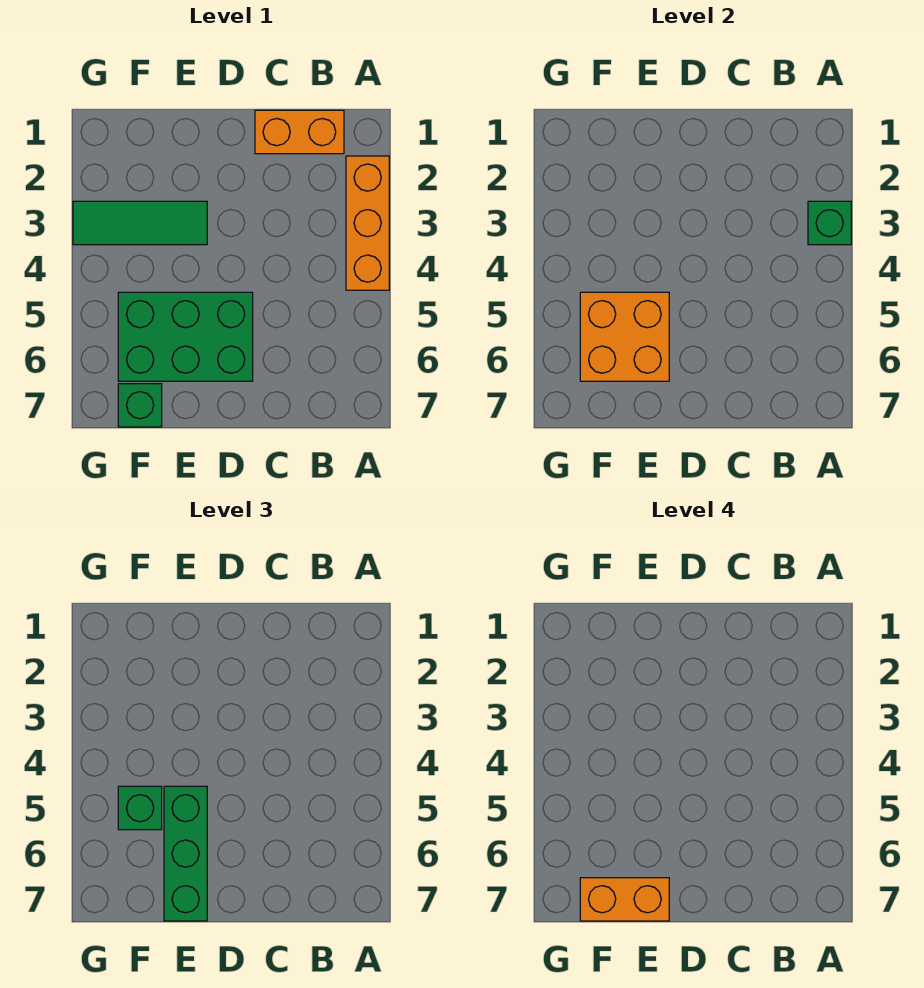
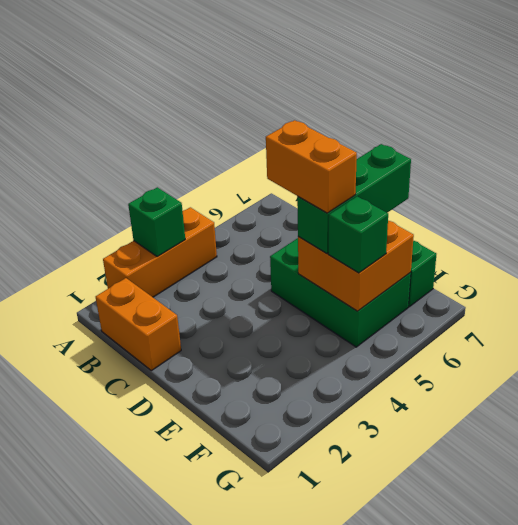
green 1x3 tile [73,201,207,245] -> none
orange 1x2 brick [580,878,669,921] -> orange 1x2 brick moved to [266,120,357,213]

